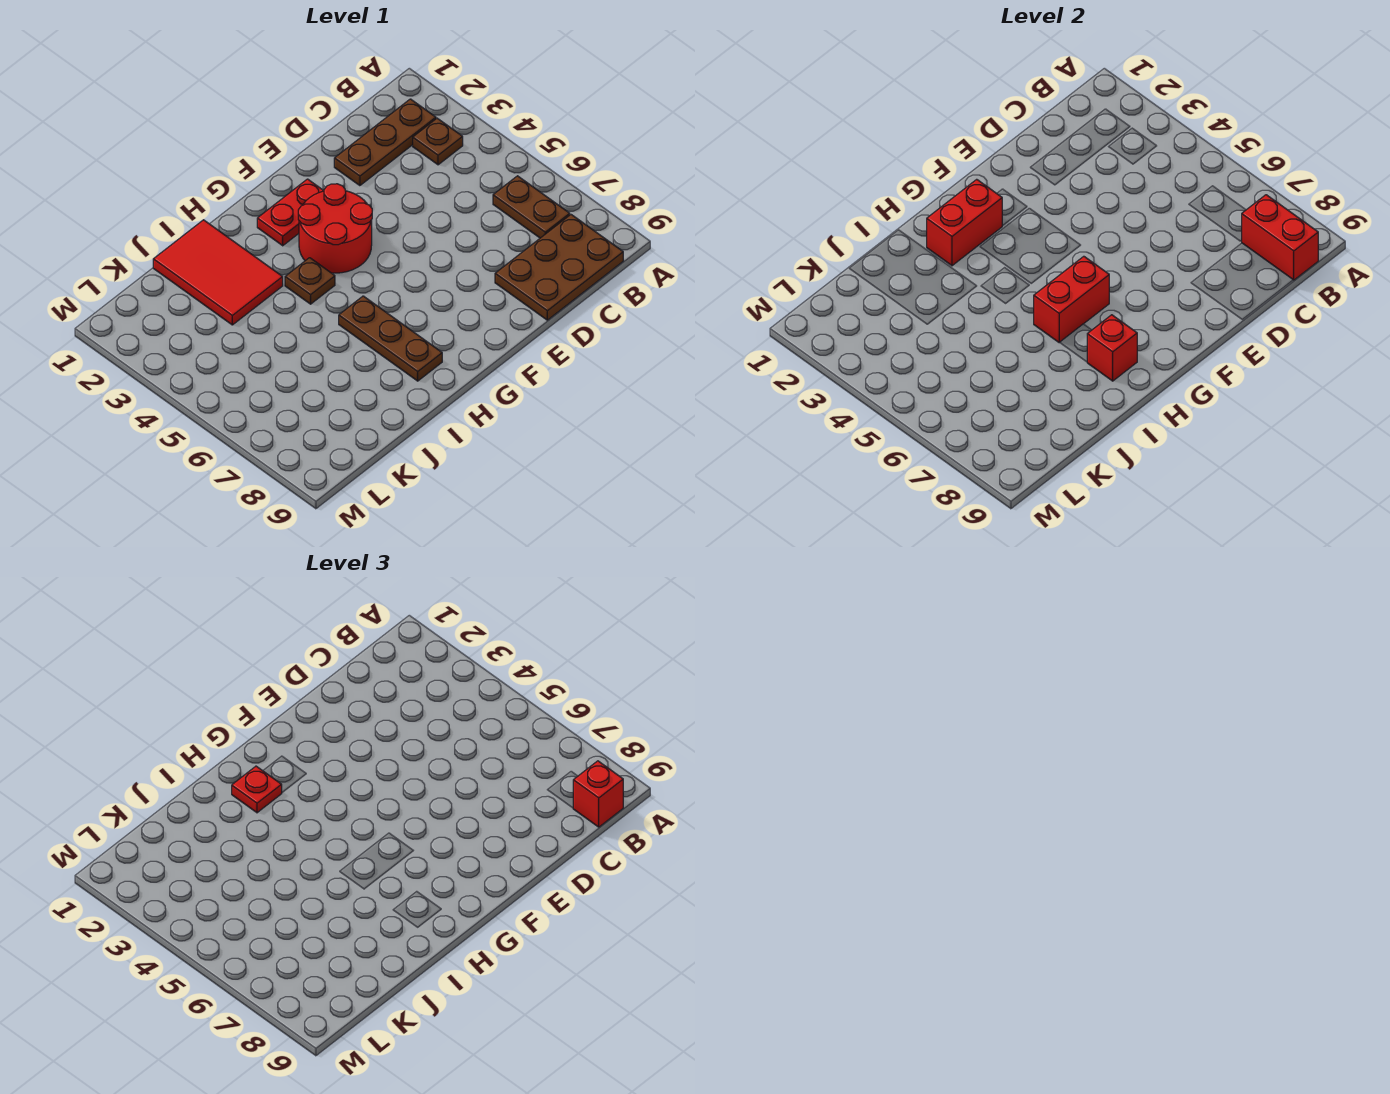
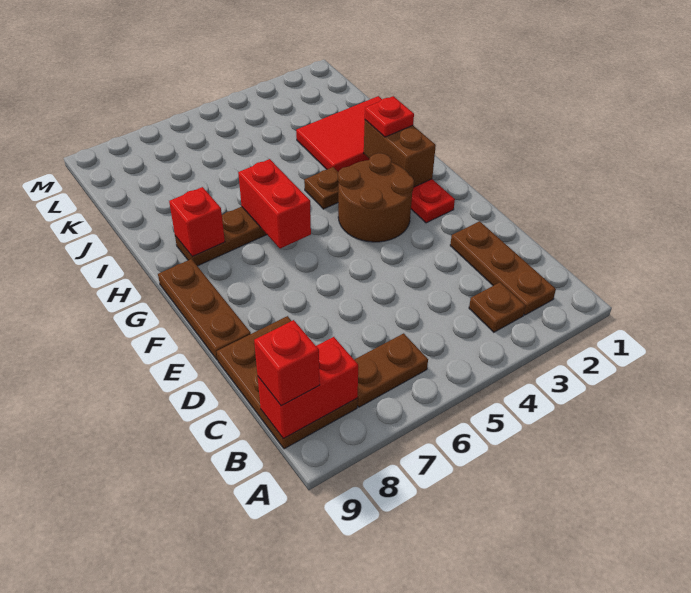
none -> brown 1x3 plate [158,259,251,360]
red 2x2 round brick [298,184,372,273] -> brown 2x2 round brick [338,153,414,242]
red 1x2 brick [927,179,1002,266] -> brown 1x2 brick [364,120,436,187]

